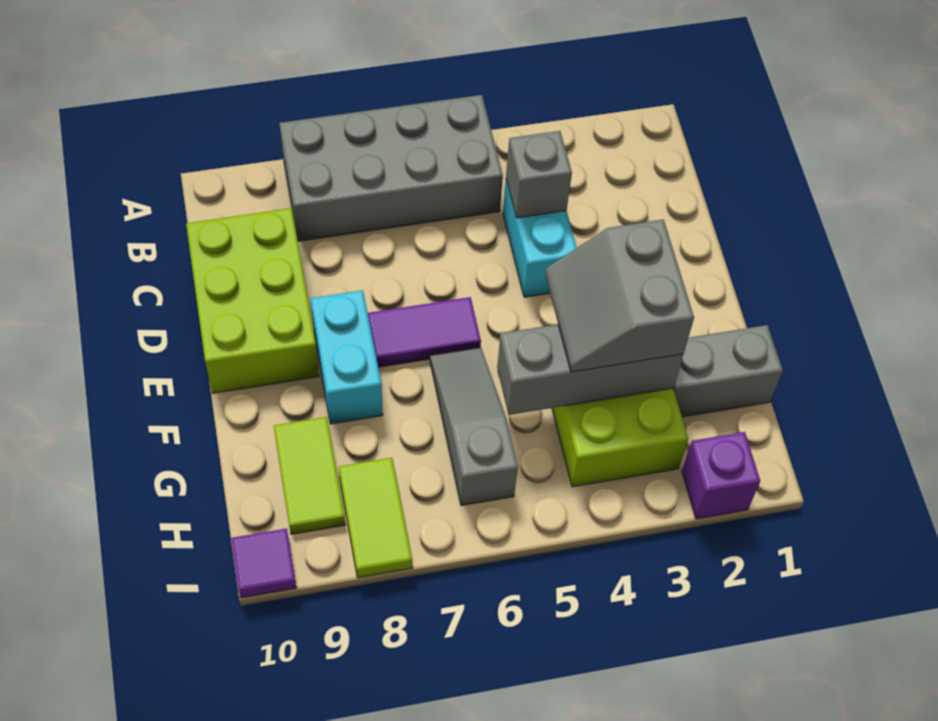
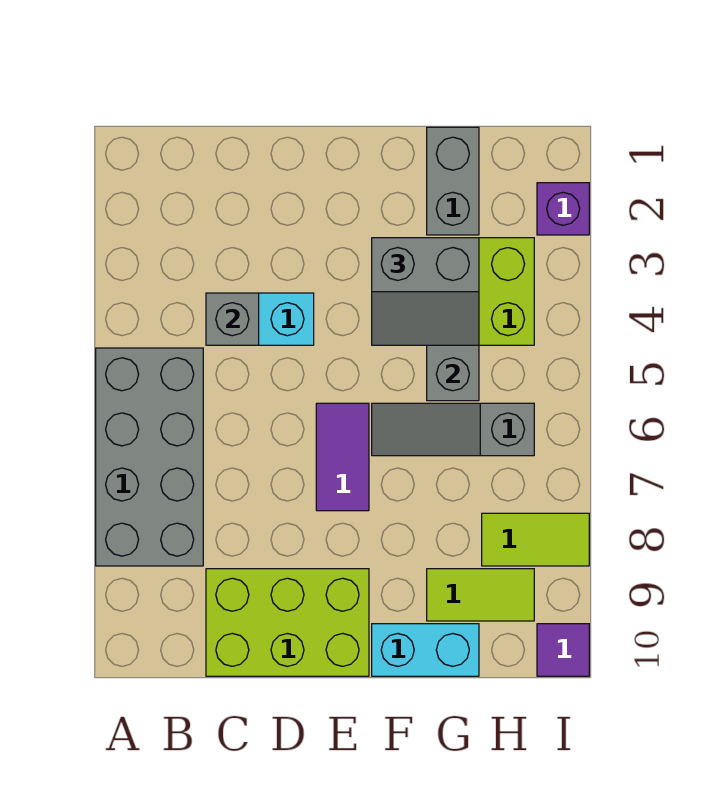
cyan 1x2 brick [311,290,383,424] -> cyan 1x2 brick moved to [372,624,479,676]

